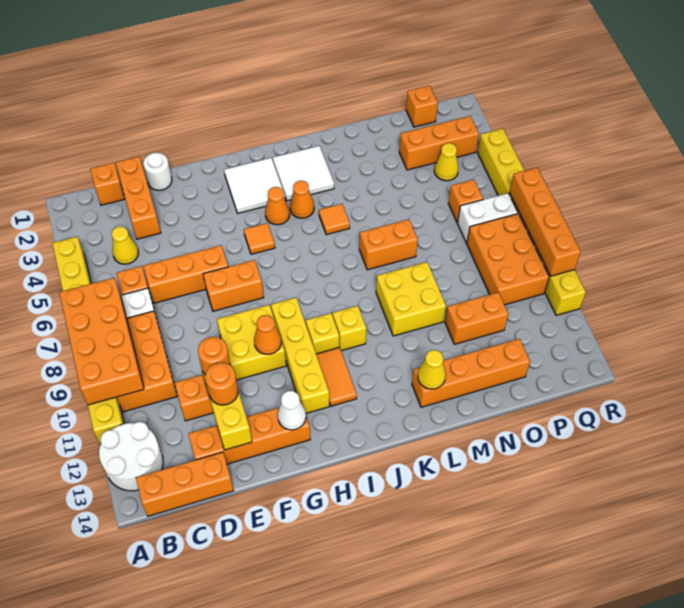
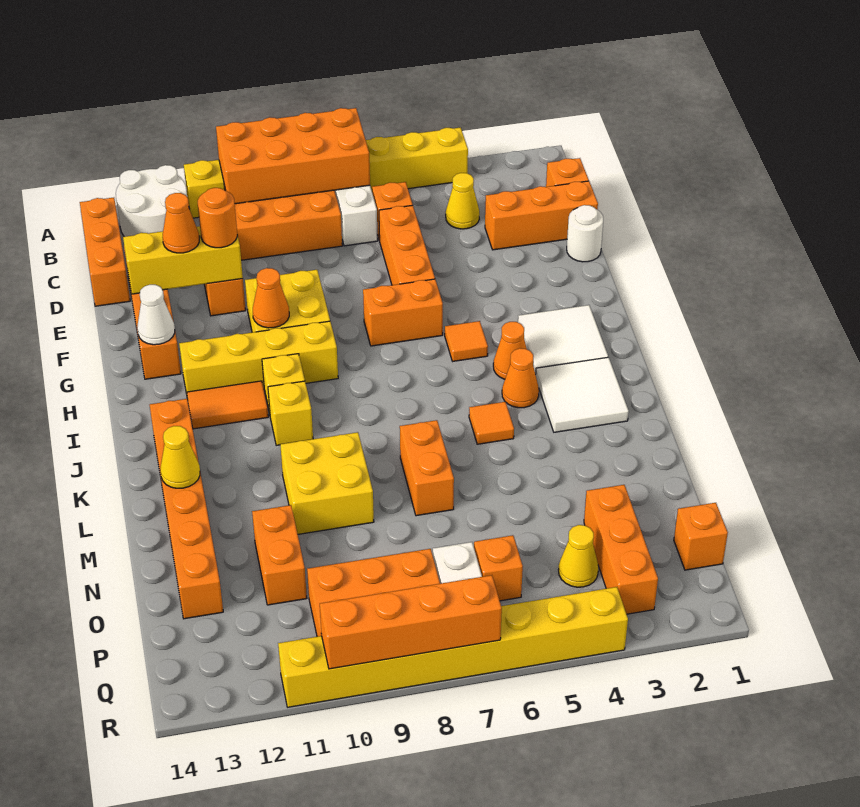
orange 1x1 round brick [205,363,238,405] -> orange 1x1 cone [163,193,199,253]
orange 1x2 brick [203,260,264,311] -> orange 1x2 brick turned to [363,279,443,346]
orange 1x4 brick [412,339,530,407] -> orange 1x6 brick [150,399,223,619]

